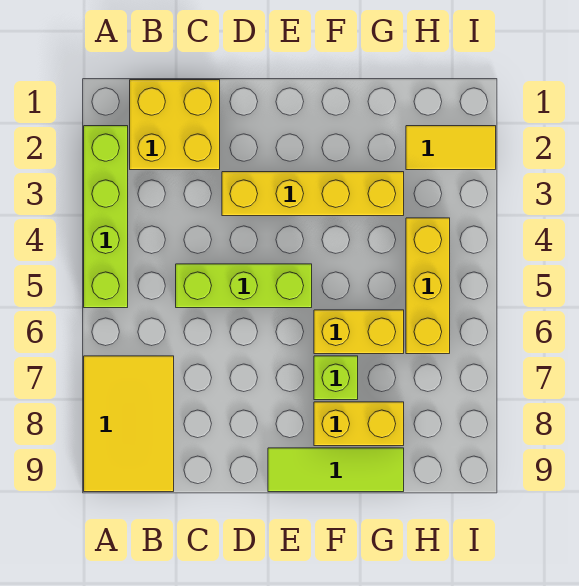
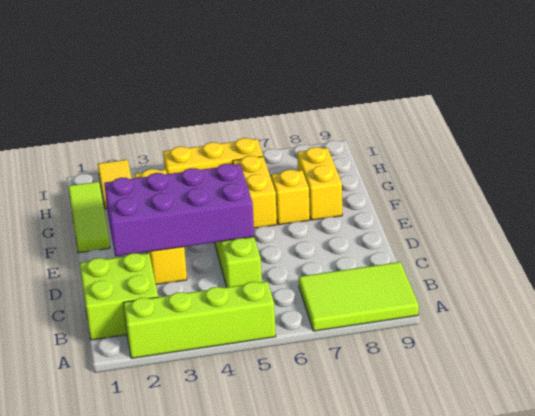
yellow 2x3 tile [84,356,174,492] -> lime 2x3 tile [299,262,419,331]
yellow 2x2 brick [130,80,220,170] -> lime 2x2 brick [80,253,158,340]
none -> purple 2x4 brick [104,164,254,256]
lime 1x3 tile [268,448,404,492] -> lime 1x3 tile moved to [68,182,110,253]
lime 1x1 brick [314,356,358,400] -> yellow 1x1 brick [271,170,310,225]

